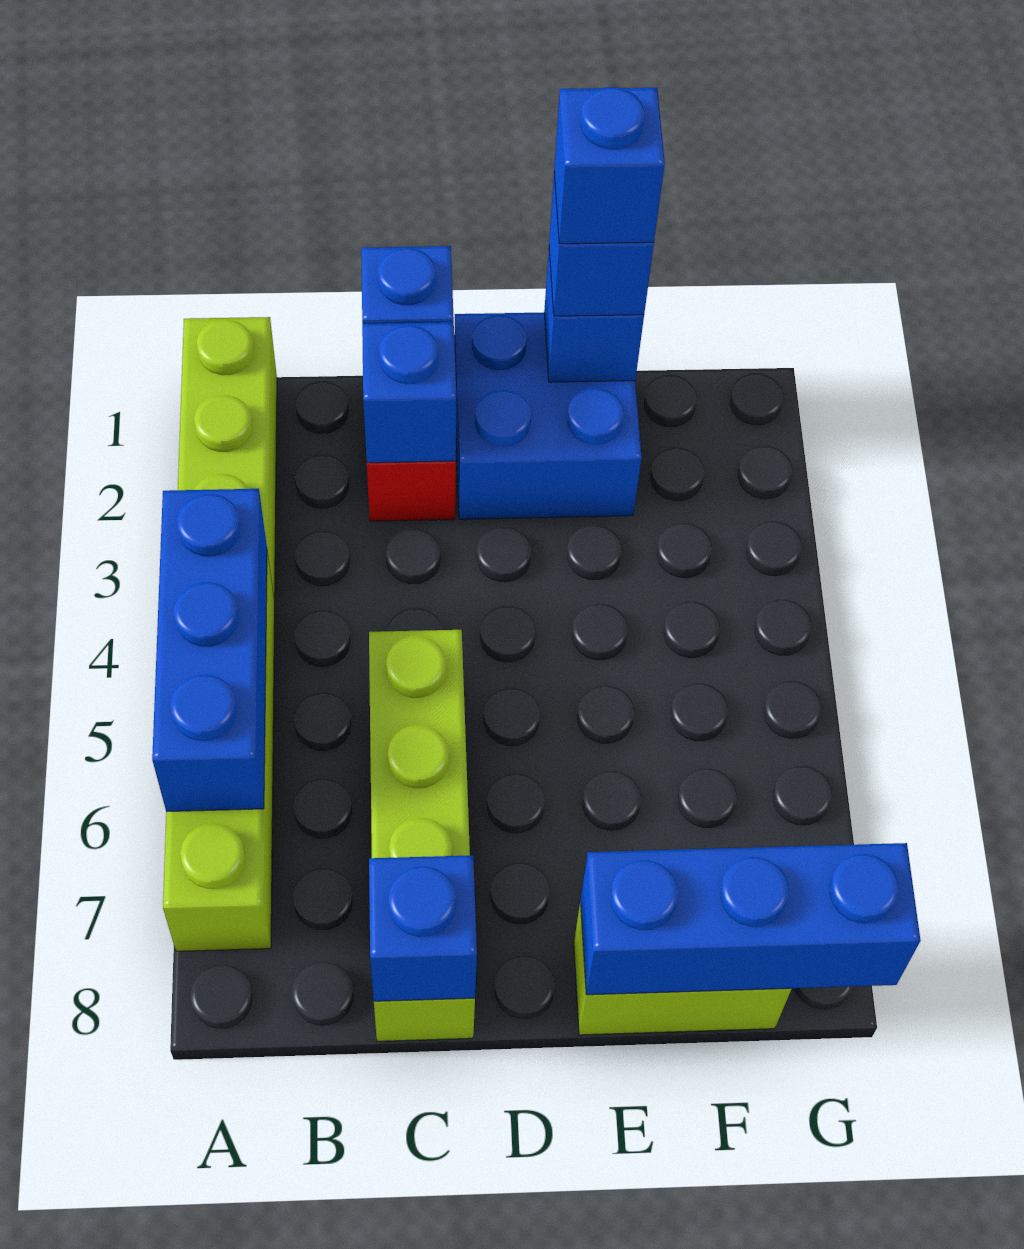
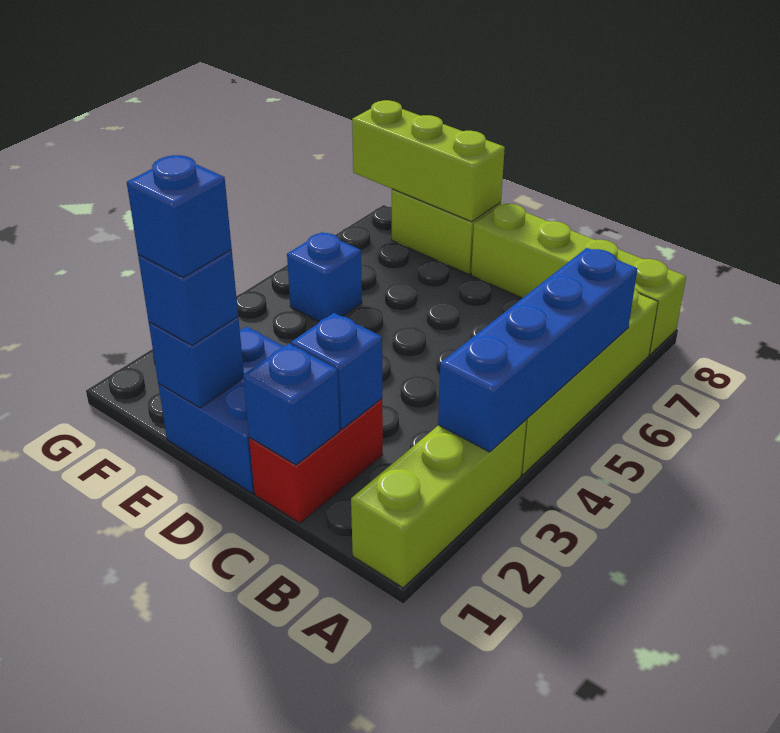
blue 1x3 brick [152,489,267,812] -> blue 1x4 brick [438,248,638,452]
lime 1x4 brick [369,630,475,1041] -> lime 1x4 brick turned to [471,203,686,355]
blue 1x1 brick [369,855,477,1001] -> blue 1x1 brick moved to [287,232,362,322]
blue 1x3 brick [580,843,921,995] -> lime 1x3 brick [352,100,505,222]

